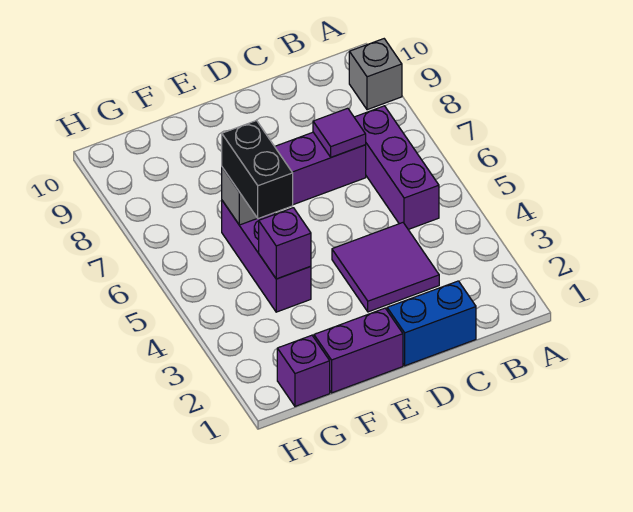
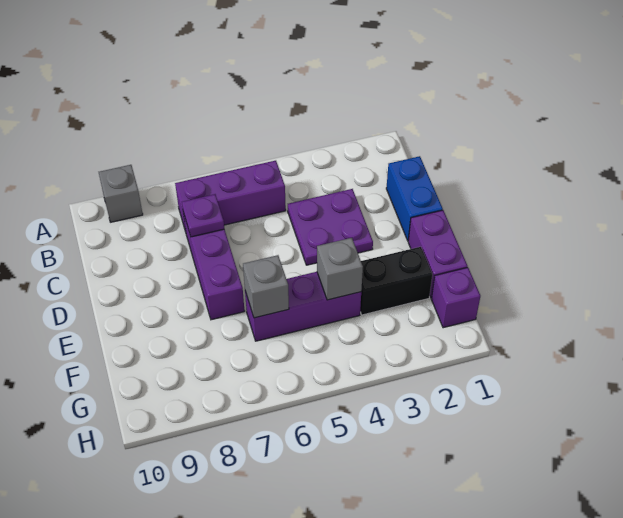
purple 2x2 tile [332,223,439,312] -> purple 2x2 plate [288,189,373,265]
purple 1x1 tile [313,108,366,157] -> purple 1x1 plate [182,194,224,237]
purple 1x1 brick [259,208,311,279] -> grey 1x1 brick [317,238,363,300]
black 1x2 brick [222,120,293,219] -> black 1x2 brick moved to [360,247,432,315]

